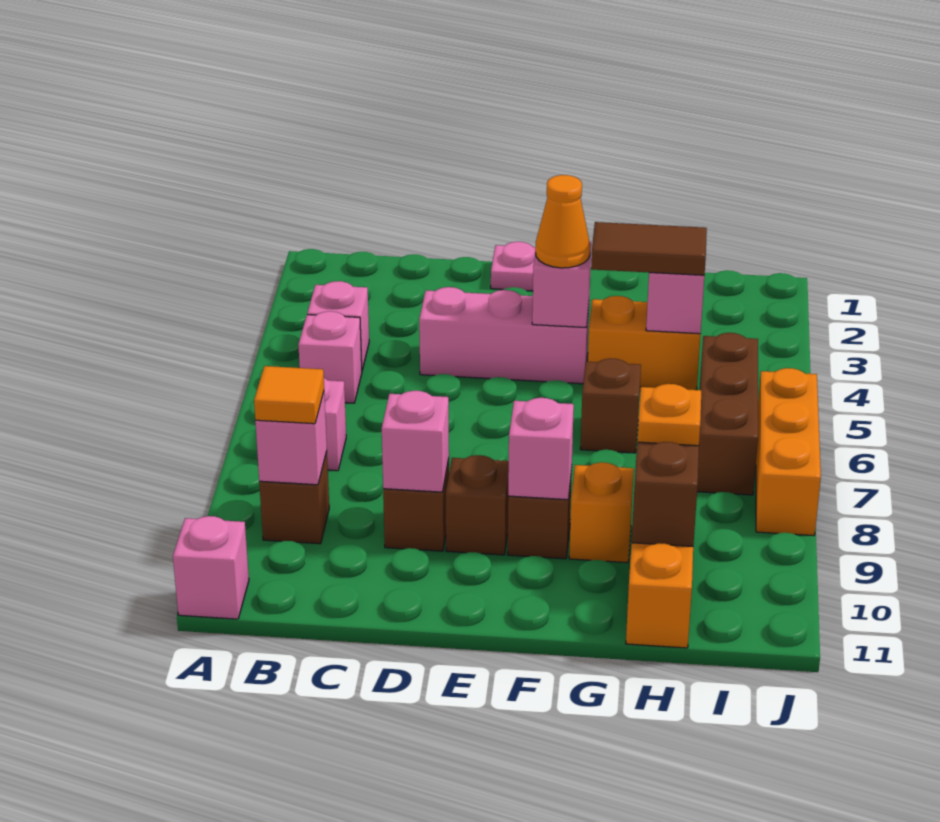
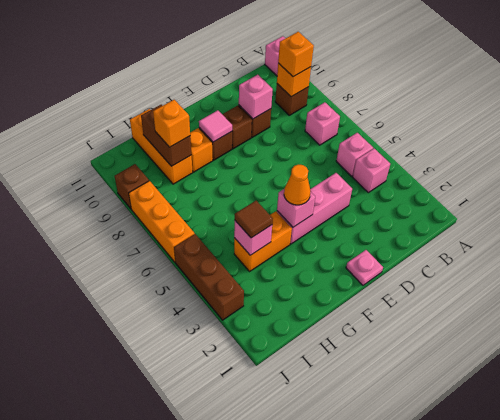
pink 1x1 brick [255,393,327,485] -> orange 1x1 brick [277,63,311,97]
orange 1x1 tile [254,366,324,424] -> orange 1x1 brick [278,32,314,77]
pink 1x1 brick [508,398,574,500] -> pink 1x1 tile [199,110,232,142]
brown 1x2 tile [591,222,707,275] -> brown 1x1 tile [235,201,273,238]
brown 1x1 brick [580,358,641,453] -> brown 1x1 brick moved to [115,164,149,209]
orange 1x1 plate [637,384,701,446] -> orange 1x1 brick [153,100,190,147]
brown 1x3 brick [697,333,758,495] -> brown 1x3 brick moved to [174,234,244,320]

